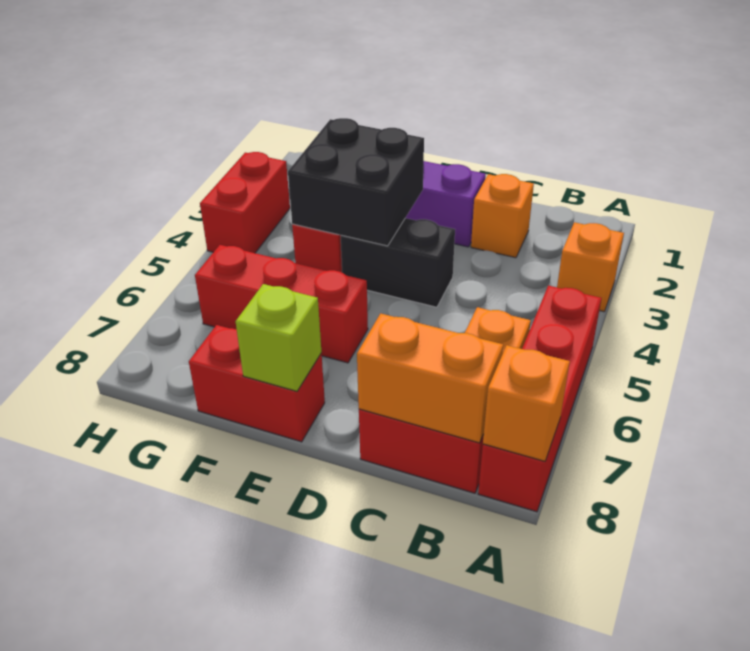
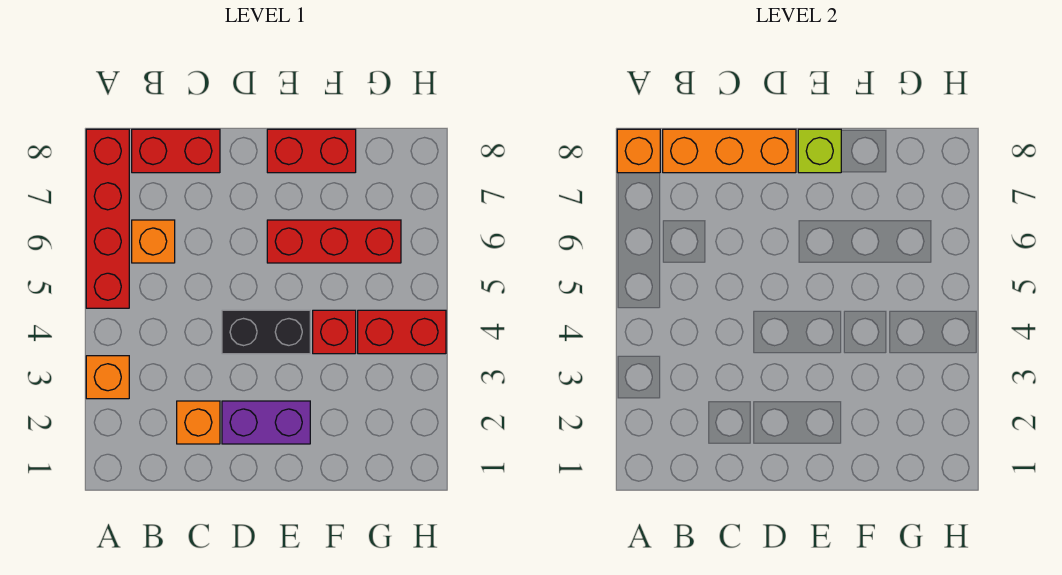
orange 1x2 brick [357,313,503,443] -> orange 1x3 brick [663,129,796,173]
black 2x2 brick [288,118,424,246] -> none
red 1x2 brick [200,152,290,253] -> red 1x2 brick turned to [358,310,446,354]

